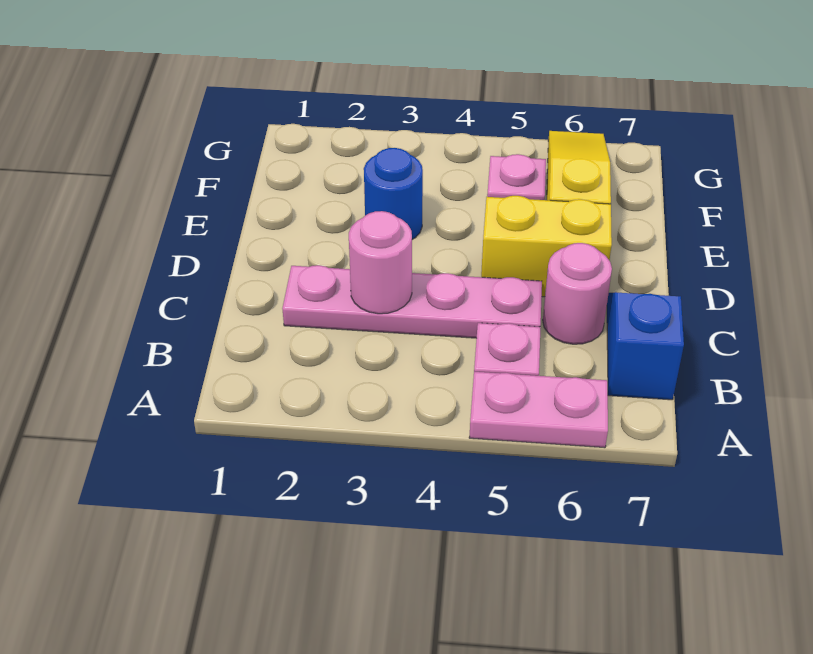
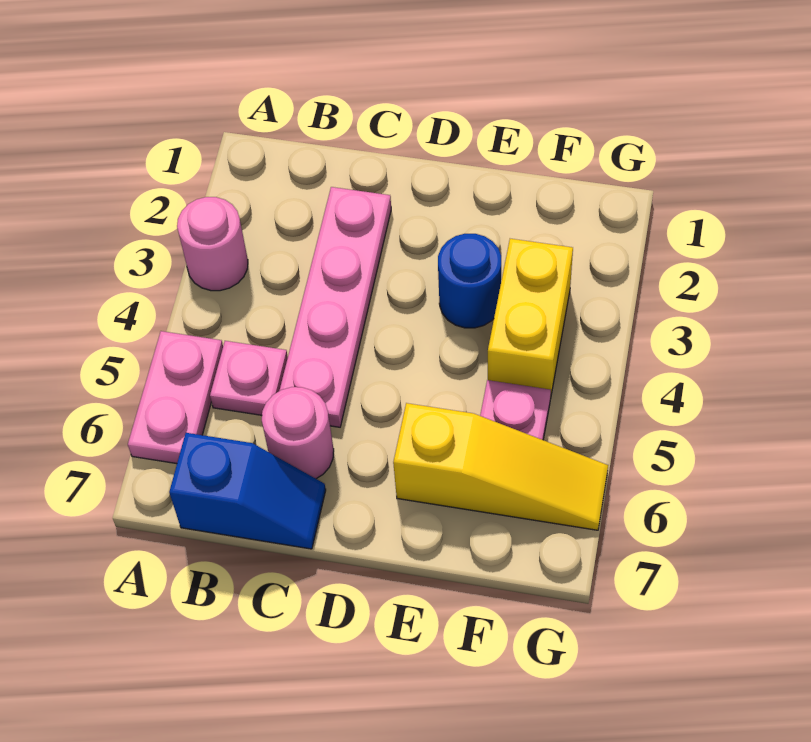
pink 1x1 round brick [349,211,412,314] -> pink 1x1 round brick moved to [177,197,248,291]
yellow 1x2 brick [481,196,612,297] -> yellow 1x2 brick moved to [488,239,573,399]

